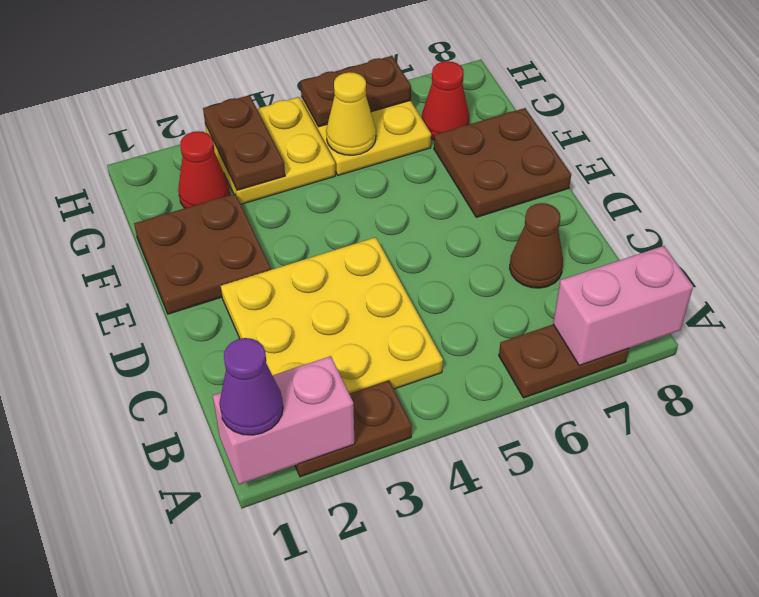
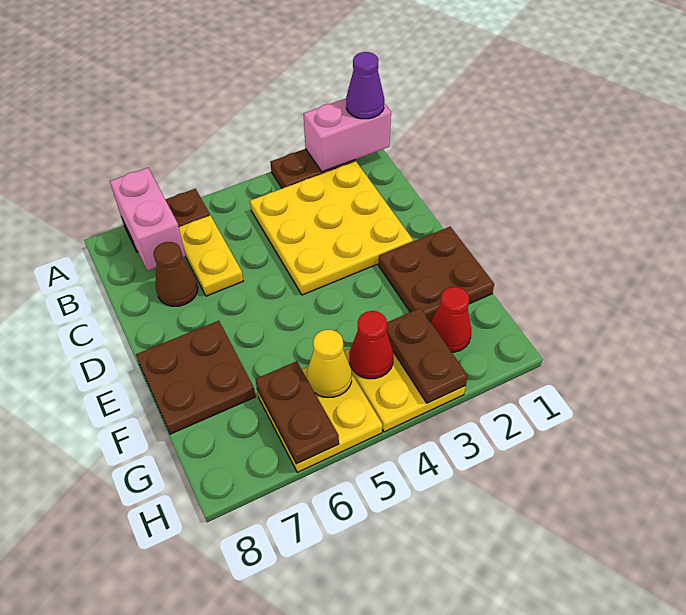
pink 1x2 brick [553,246,693,366] -> pink 1x2 brick turned to [110,168,186,271]
none -> yellow 1x2 plate [179,216,243,296]
red 1x1 cone [422,61,469,140] -> red 1x1 cone moved to [349,311,393,379]
brown 1x2 plate [301,56,411,127] -> brown 1x2 plate turned to [255,361,339,464]

